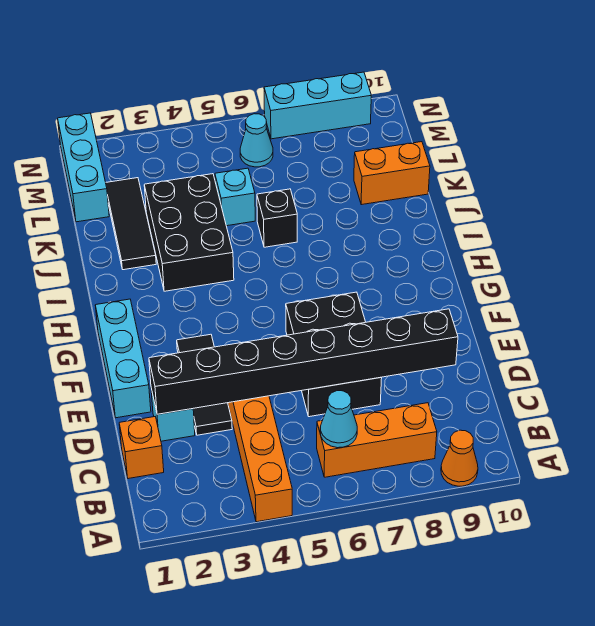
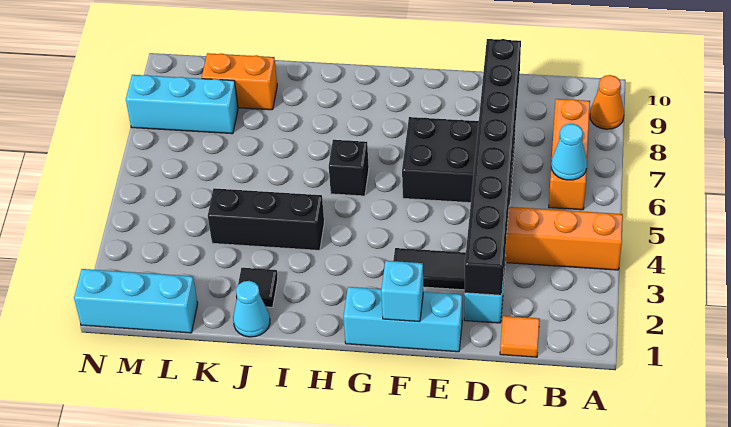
orange 1x1 brick [119,417,164,479] -> orange 1x1 tile [500,316,540,357]
black 2x3 brick [144,174,234,291] -> black 1x3 brick [208,188,324,250]
black 1x3 tile [106,178,156,270] -> black 1x1 tile [236,268,278,307]
black 1x1 brick [257,189,297,247] -> black 1x1 brick moved to [329,140,369,196]
cyan 1x1 brick [215,168,255,226] -> cyan 1x1 brick moved to [381,261,423,322]
orange 1x2 brick [354,142,430,205] -> orange 1x2 brick turned to [202,53,277,110]
cyan 1x1 cone [240,114,273,167] -> cyan 1x1 cone moved to [233,281,270,337]
cyan 1x3 brick [264,72,371,139] -> cyan 1x3 brick turned to [126,75,238,134]

